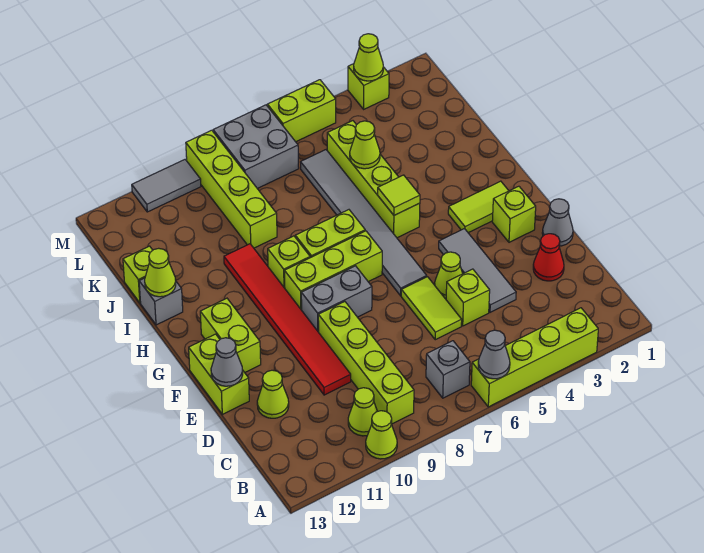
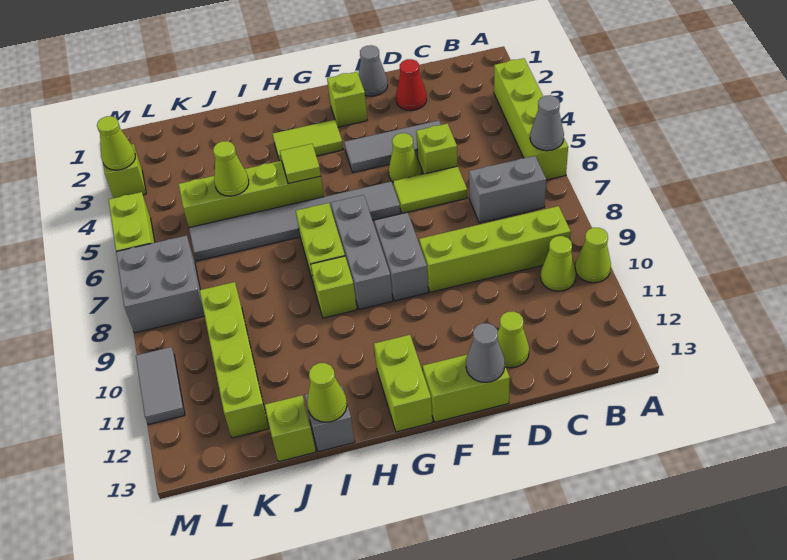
grey 1x1 brick [426,341,470,398] -> grey 1x2 brick [469,156,546,223]
red 1x6 tile [224,244,351,395] -> none
lime 1x2 brick [200,298,261,372] -> lime 1x2 brick turned to [374,335,432,432]
lime 1x2 tile [448,181,509,233] -> lime 1x2 tile turned to [273,120,343,161]
lime 1x3 brick [284,231,382,310] -> grey 1x3 brick [331,195,393,309]
lime 1x4 brick [186,130,277,248] -> lime 1x4 brick turned to [200,282,269,438]

